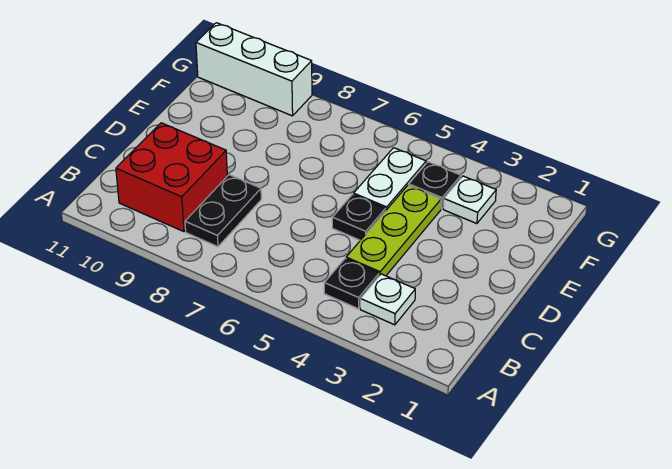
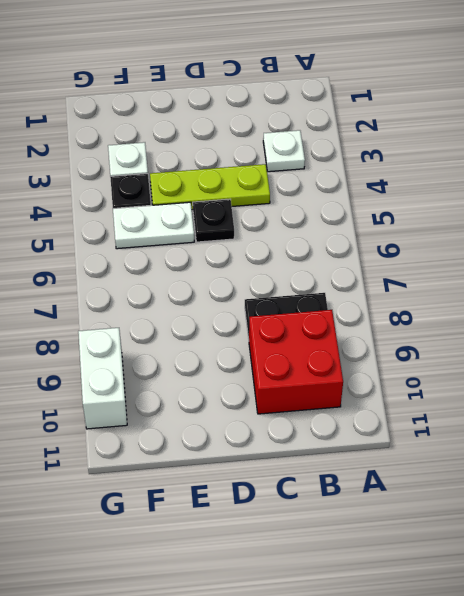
black 1x1 plate [324,258,379,309] -> none
white 1x3 brick [196,23,312,116] -> white 1x2 brick [78,328,127,429]

